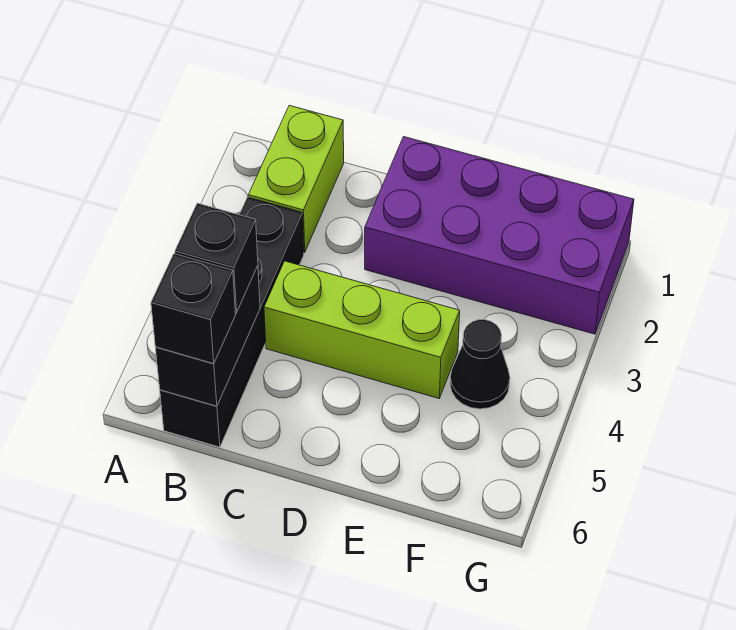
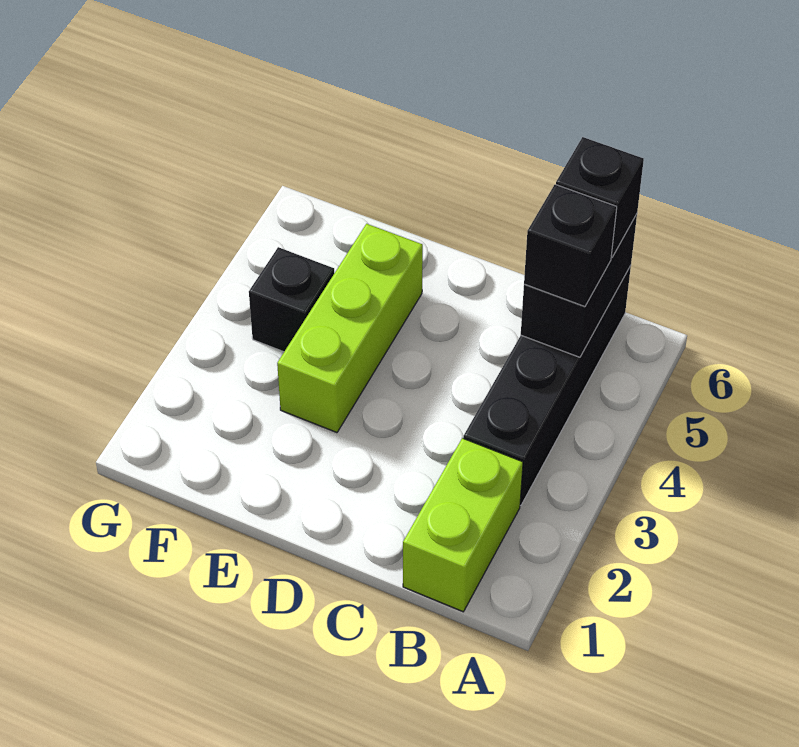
lime 1x3 brick [264,261,460,398] -> lime 1x3 brick turned to [277,224,423,433]
purple 2x4 brick [365,137,634,334] -> none
black 1x1 cone [450,320,510,409] -> black 1x1 brick [249,247,334,352]

